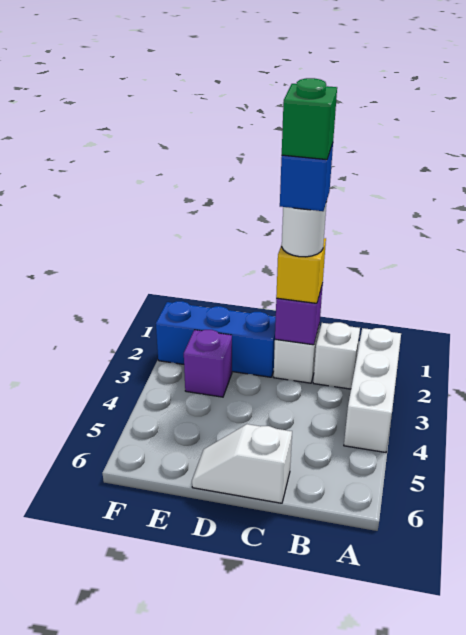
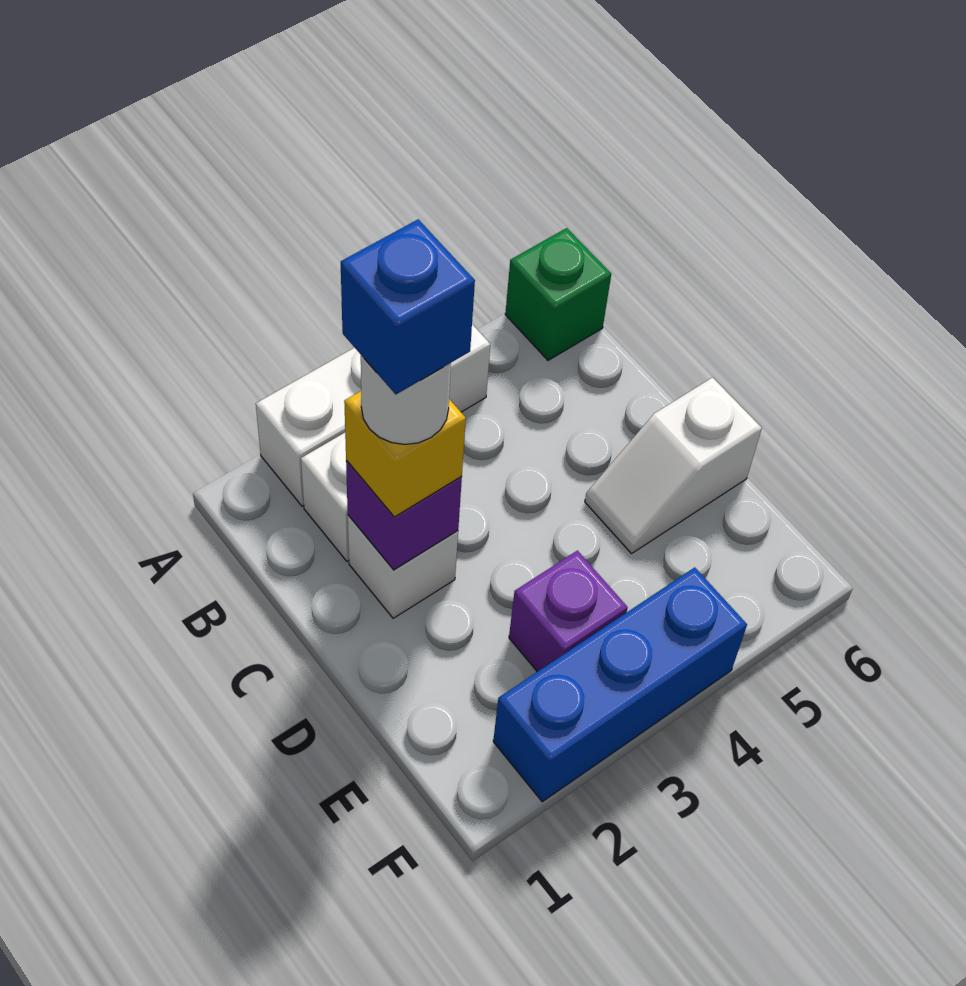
green 1x1 brick [282,78,337,160] -> green 1x1 brick moved to [505,228,611,360]
white 1x2 slope [192,424,292,503] -> white 1x2 slope turned to [585,378,762,554]
blue 1x3 brick [156,301,276,377] -> blue 1x3 brick turned to [493,567,747,802]

